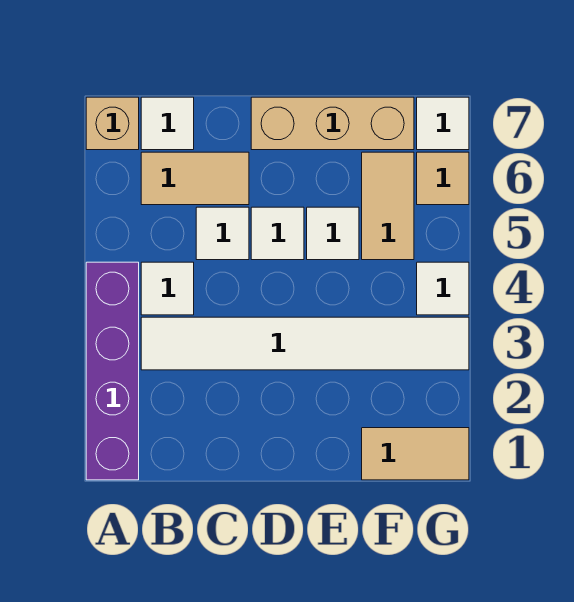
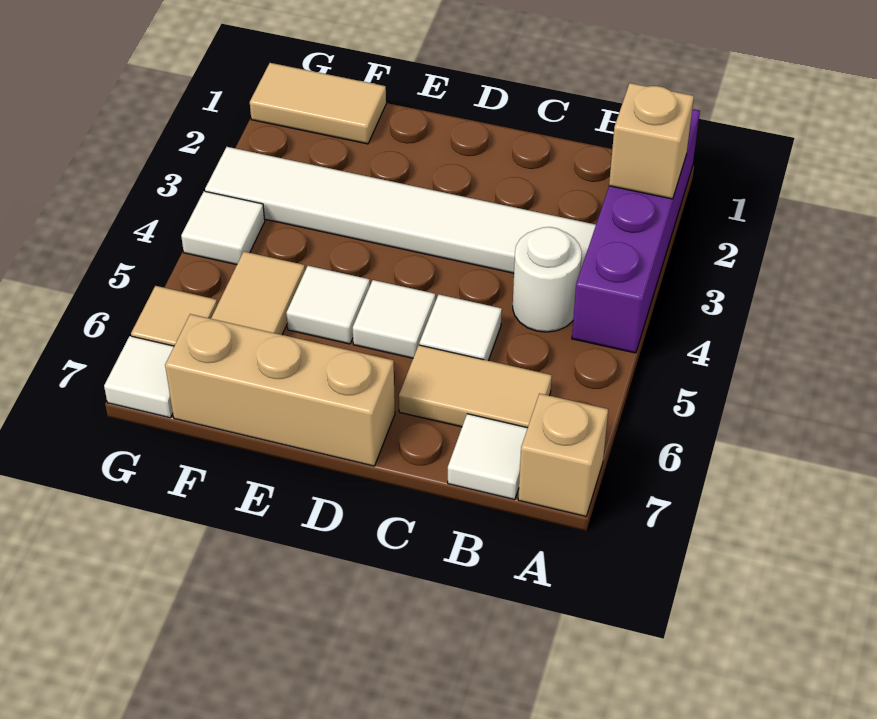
none -> tan 1x1 brick [609,83,694,199]
white 1x1 tile [141,262,194,315] -> white 1x1 round brick [513,227,582,332]

